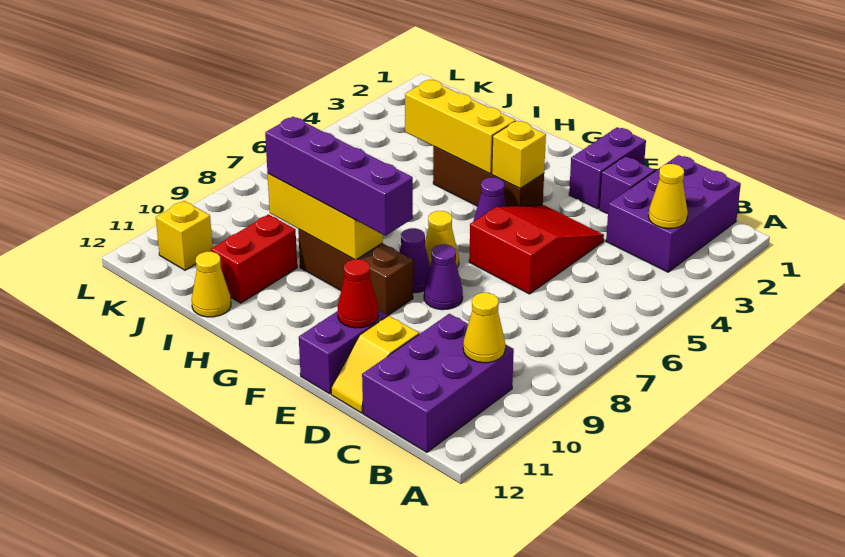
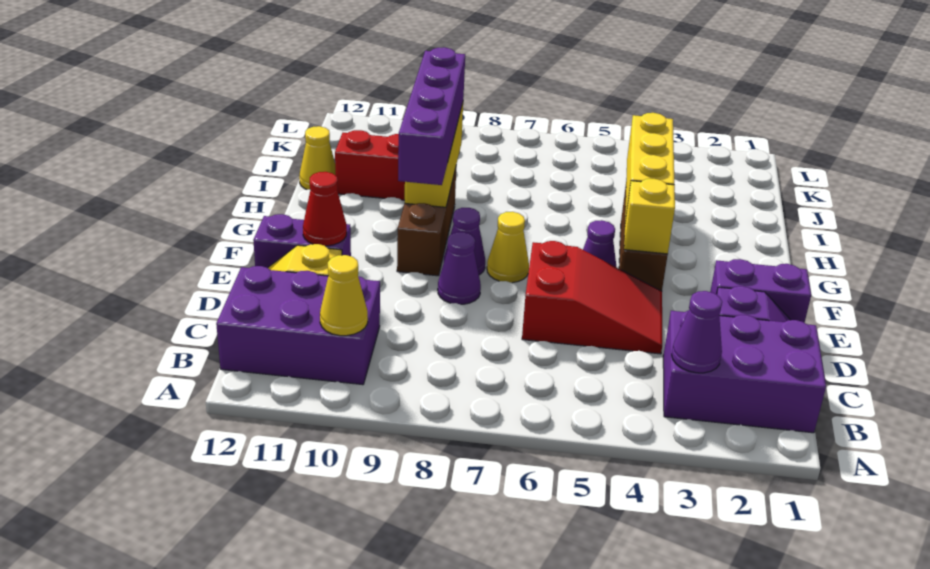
yellow 1x1 cone [648,164,688,229] -> purple 1x1 cone [672,291,722,373]
yellow 1x1 brick [156,201,213,270] -> none

